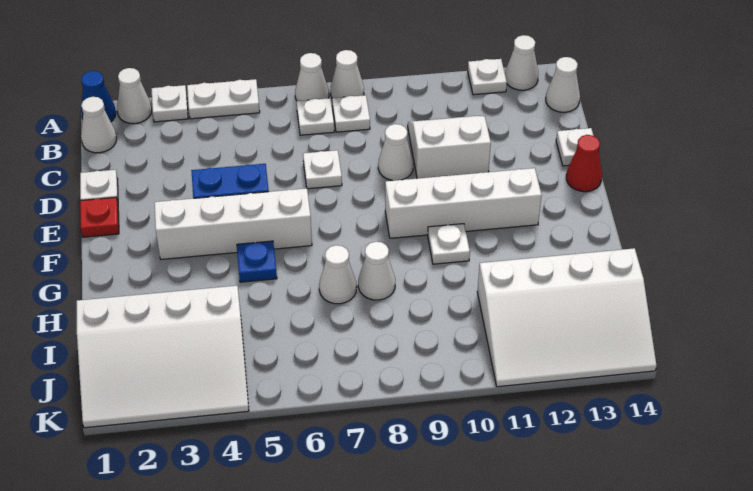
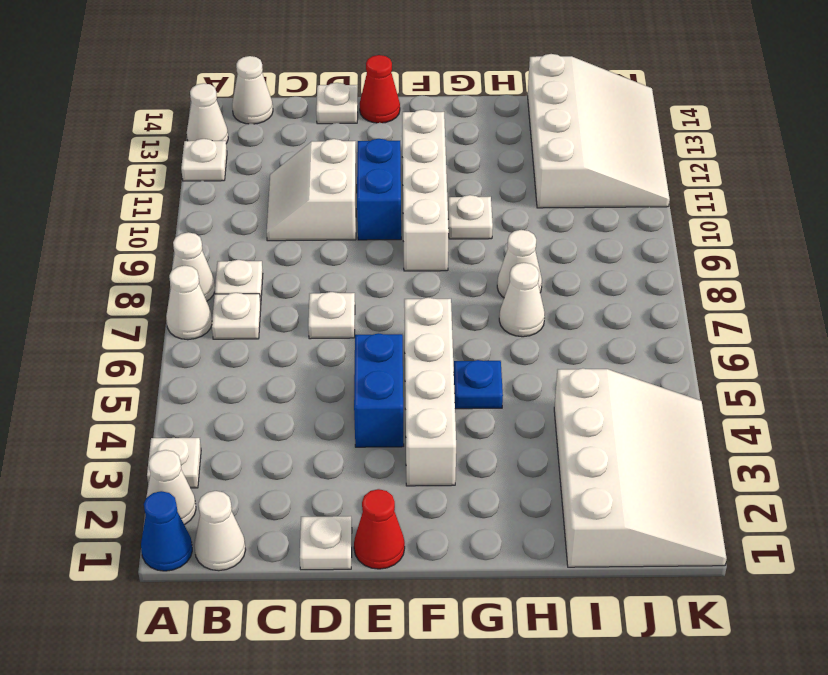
white 1x2 plate [187,79,260,119] -> none
white 1x1 cone [378,124,413,181] -> none
red 1x1 plate [80,197,119,237] -> red 1x1 cone [354,489,405,569]
none -> blue 1x2 brick [357,139,401,240]

